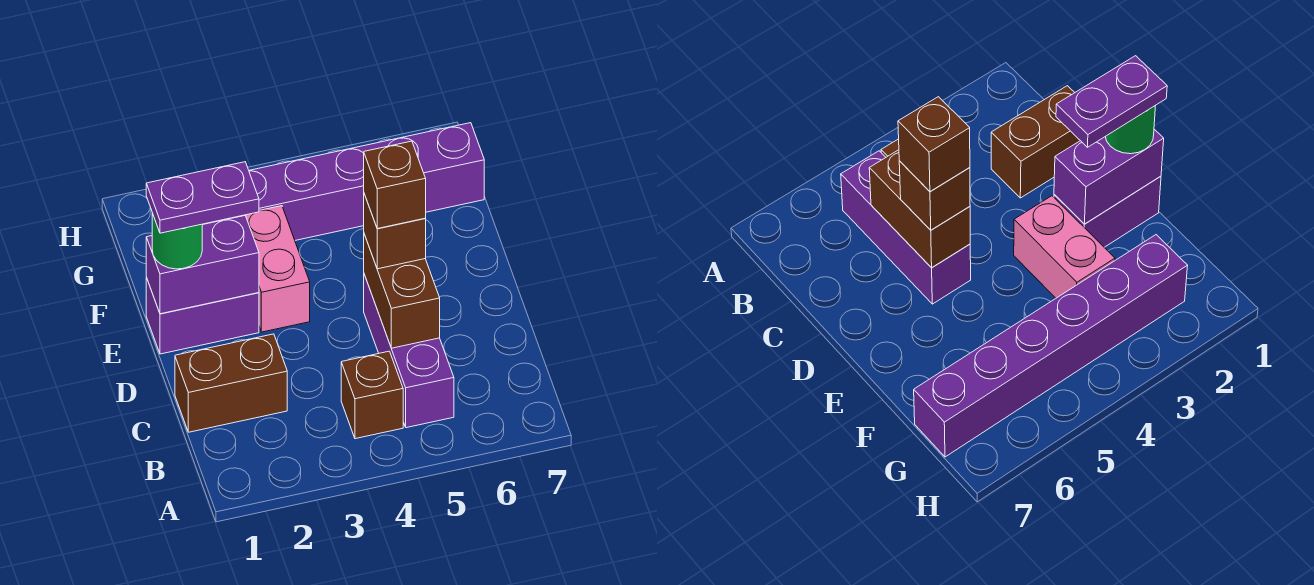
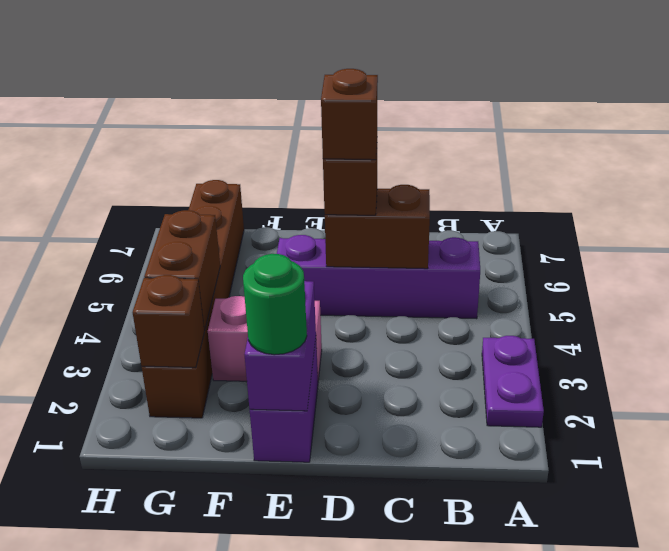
brown 1x1 brick [341,351,403,439] -> brown 1x1 brick moved to [133,275,204,367]
purple 1x3 brick [364,275,454,428] -> purple 1x4 brick [277,235,480,319]
brown 1x2 brick [175,334,287,432] -> brown 1x2 brick moved to [144,210,220,331]
purple 1x2 plate [146,162,259,233] -> purple 1x2 plate moved to [482,336,544,427]
purple 1x6 brick [202,123,484,240] -> brown 1x6 brick [142,180,244,418]

